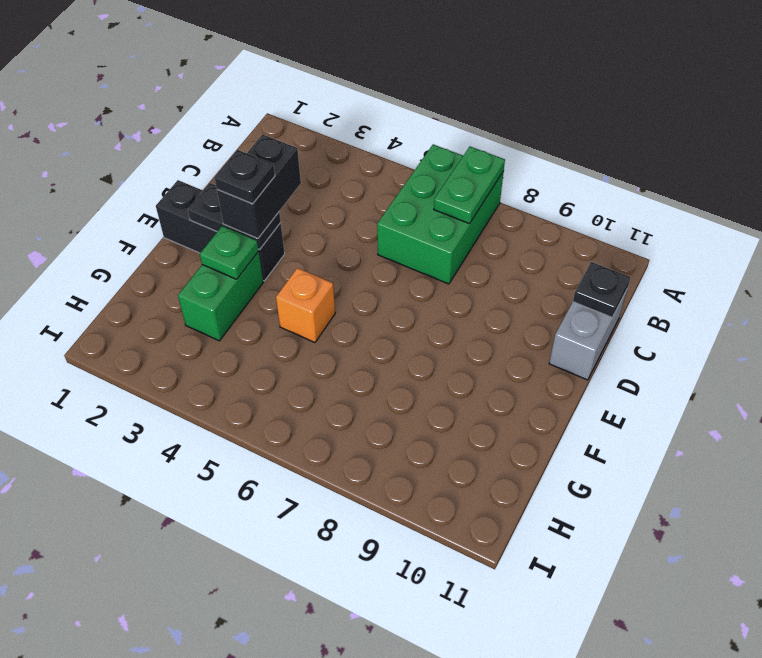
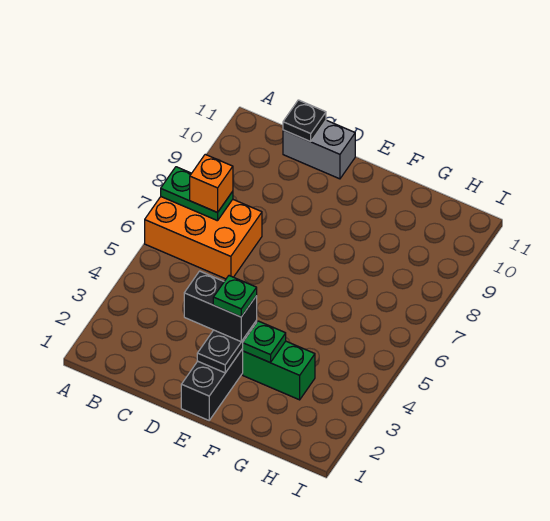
green 2x3 brick [377,144,504,284] -> orange 2x3 brick [145,197,262,279]
black 1x1 plate [215,150,275,204] -> green 1x1 plate [213,276,257,317]
orange 1x1 brick [276,268,335,343] -> orange 1x1 brick moved to [190,154,233,213]

